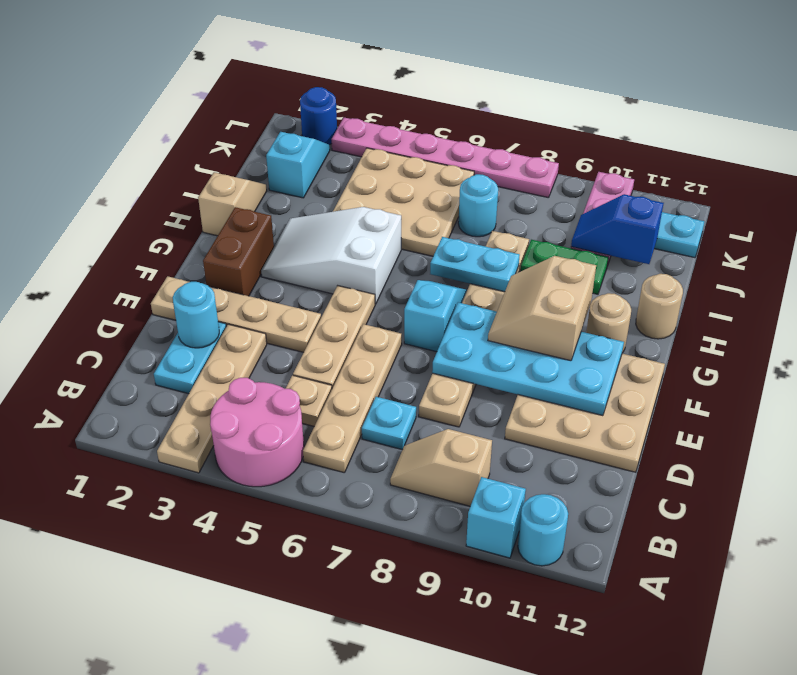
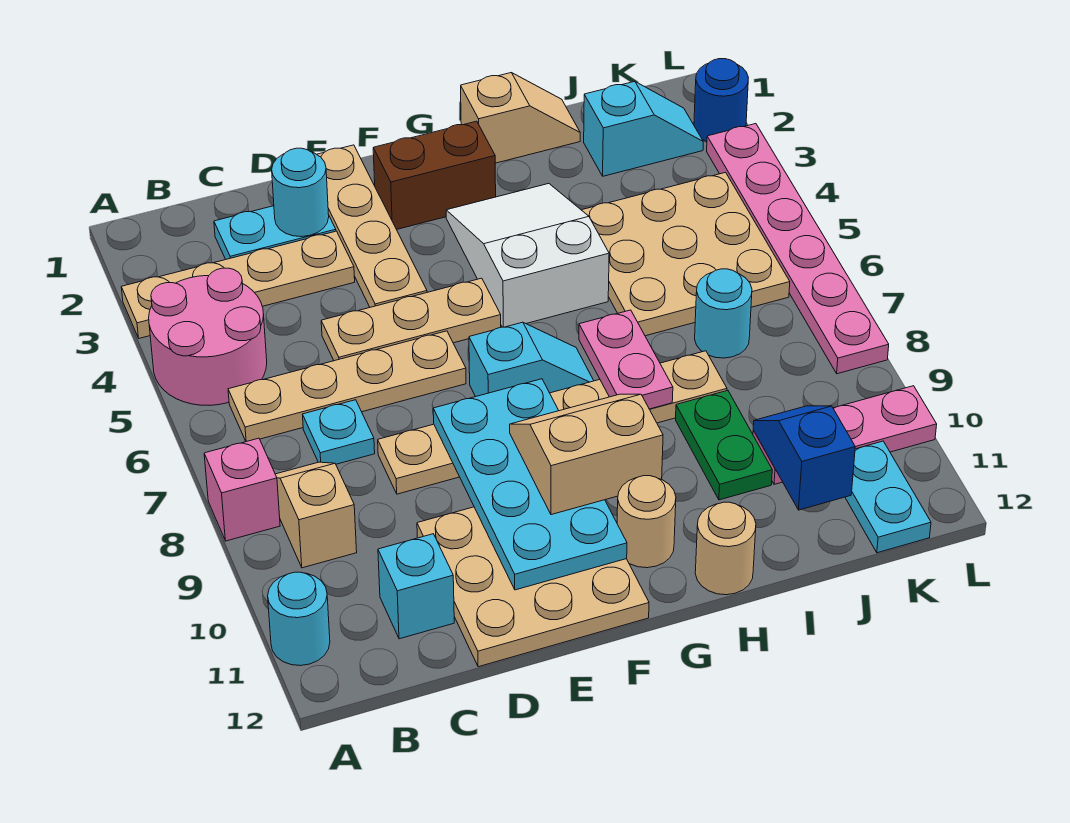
none -> pink 1x1 brick [204,438,280,541]
cyan 1x1 brick [466,477,526,558] -> cyan 1x1 brick moved to [378,534,454,639]
tan 1x1 plate [286,375,332,426] -> none
cyan 1x2 plate [430,237,520,292] -> pink 1x2 plate [579,310,673,409]

